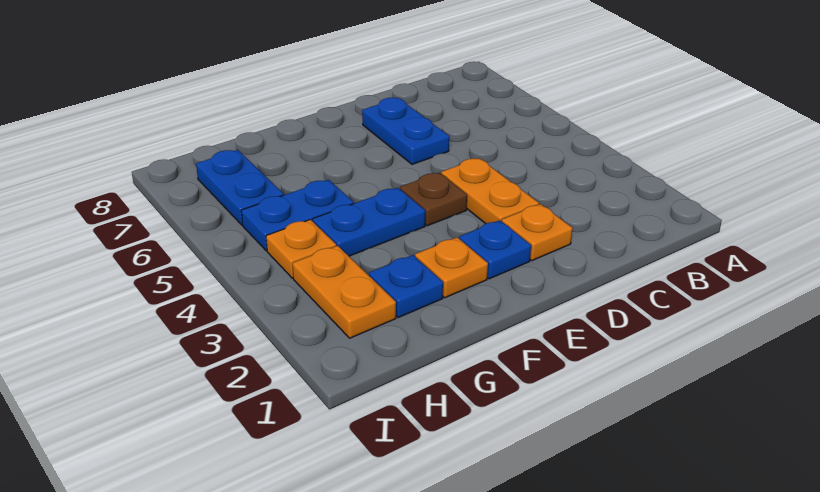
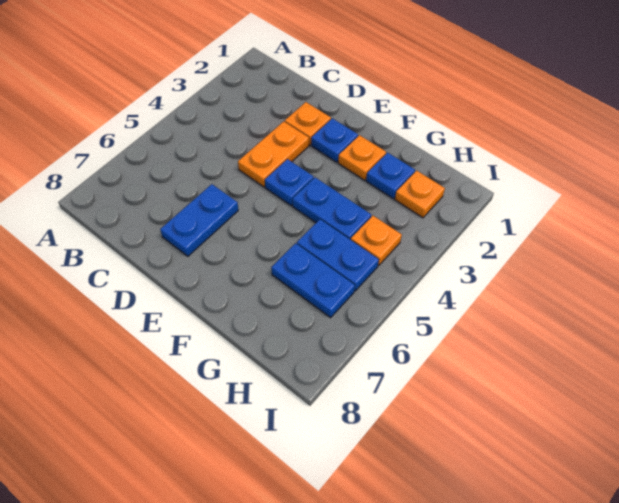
brown 1x1 plate [400,173,467,226] -> blue 1x1 plate [265,159,314,206]
orange 1x2 plate [292,246,396,338] -> orange 1x1 plate [395,171,445,218]
blue 1x2 plate [196,150,284,225] -> blue 1x2 plate turned to [271,243,355,318]

